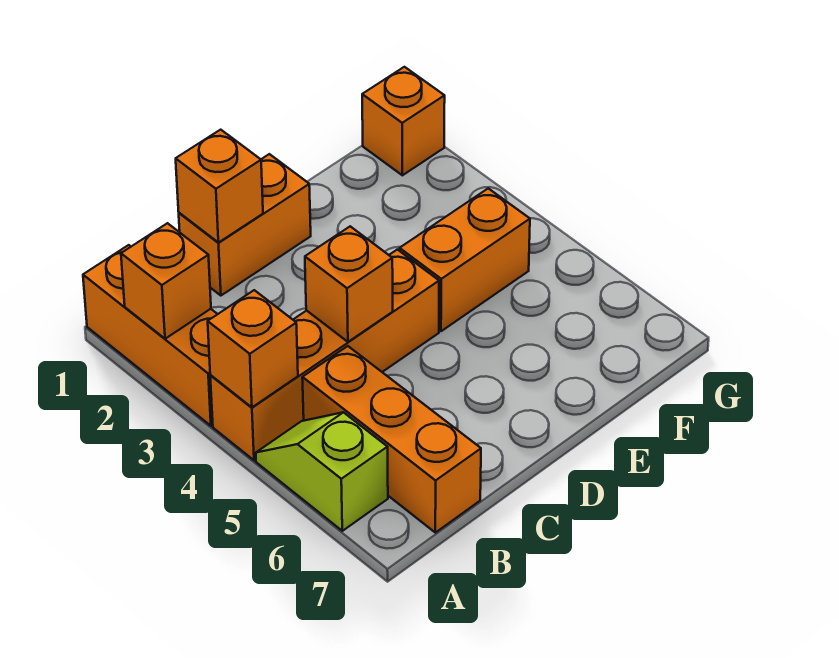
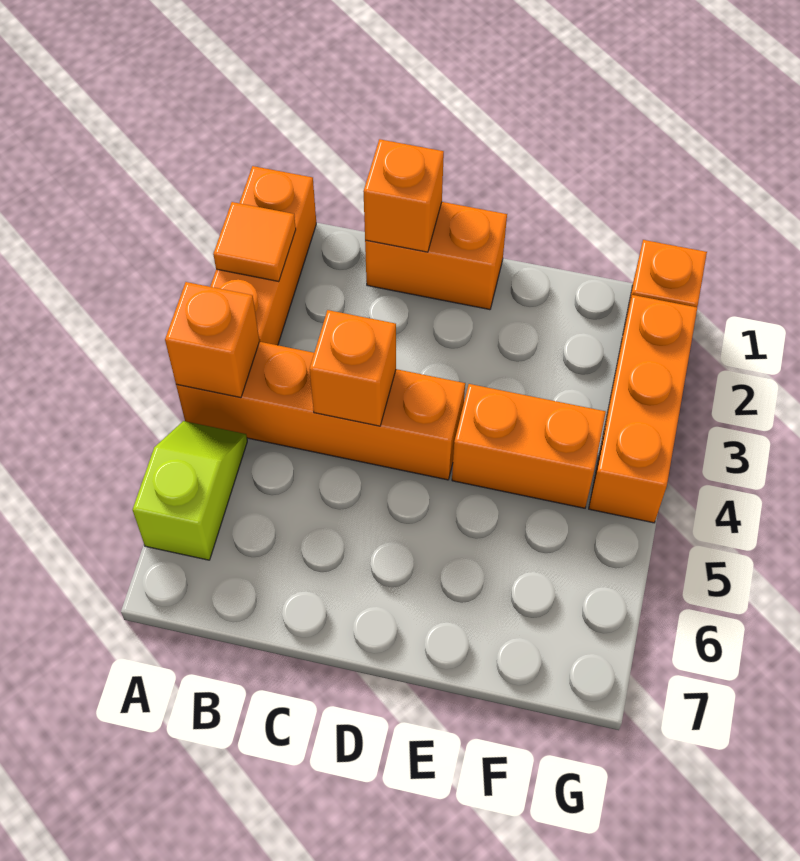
orange 1x1 brick [121,223,211,339] -> orange 1x1 tile [213,202,296,282]
orange 1x3 brick [302,346,481,533] -> orange 1x3 brick moved to [589,295,697,523]

